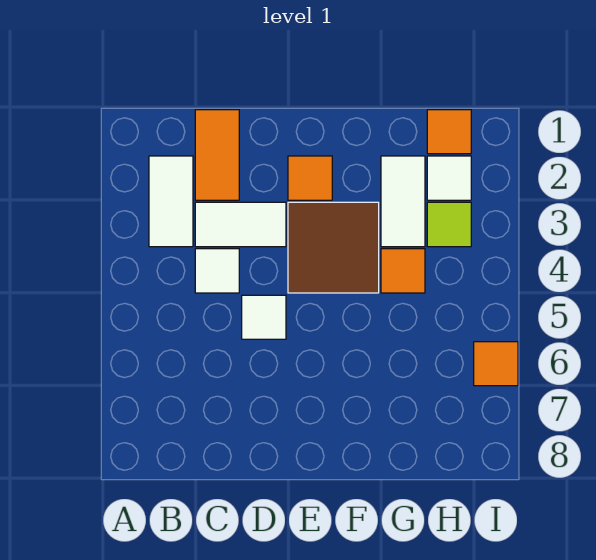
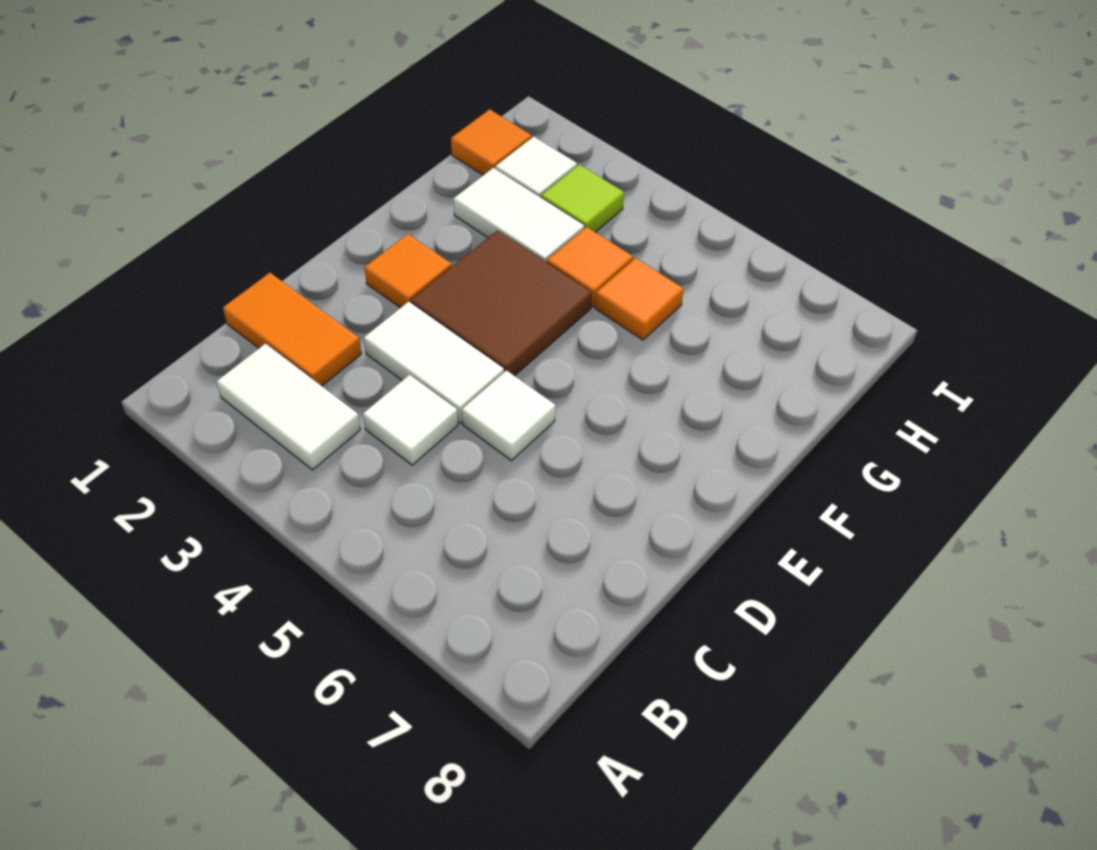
white 1x2 tile [195,202,286,247] -> white 1x2 tile turned to [364,302,504,423]
orange 1x1 tile [474,342,518,386] -> orange 1x1 tile moved to [595,258,684,340]

